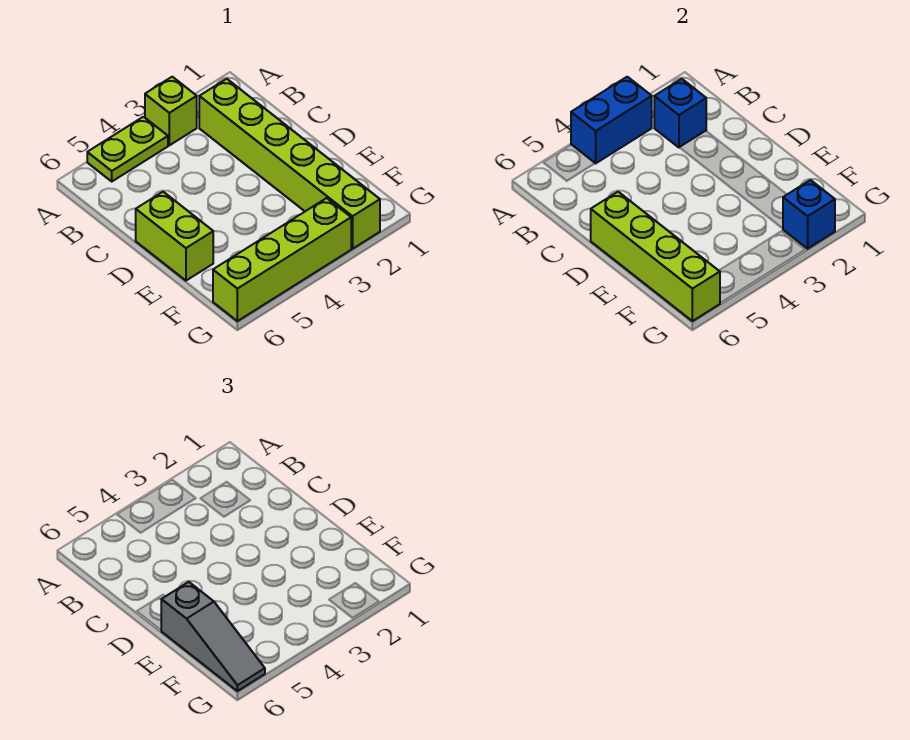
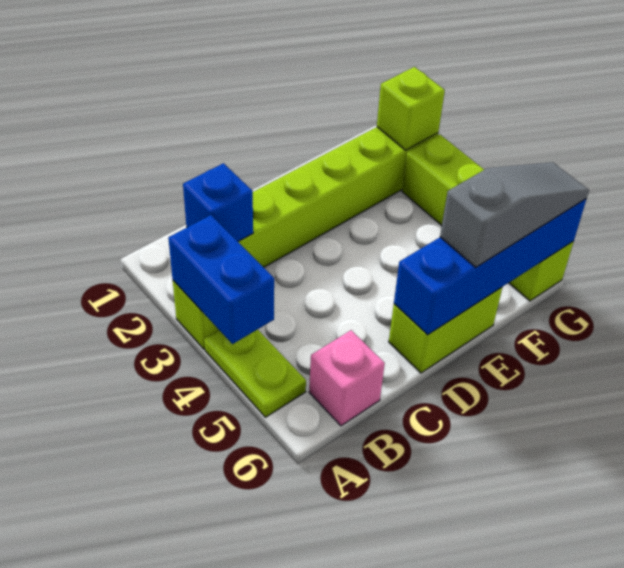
none -> pink 1x1 brick [309,330,385,426]
lime 1x4 brick [591,192,720,321] -> blue 1x4 brick [394,199,586,335]
blue 1x1 brick [783,180,835,249] -> lime 1x1 brick [377,67,445,150]

